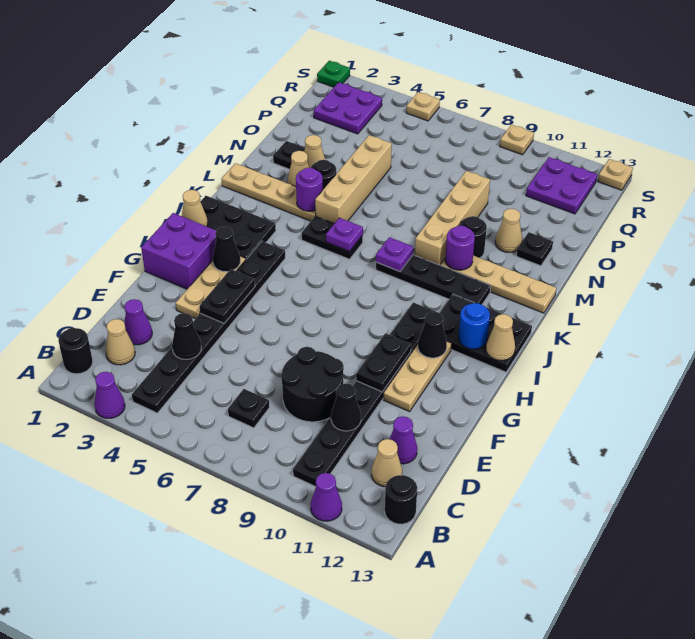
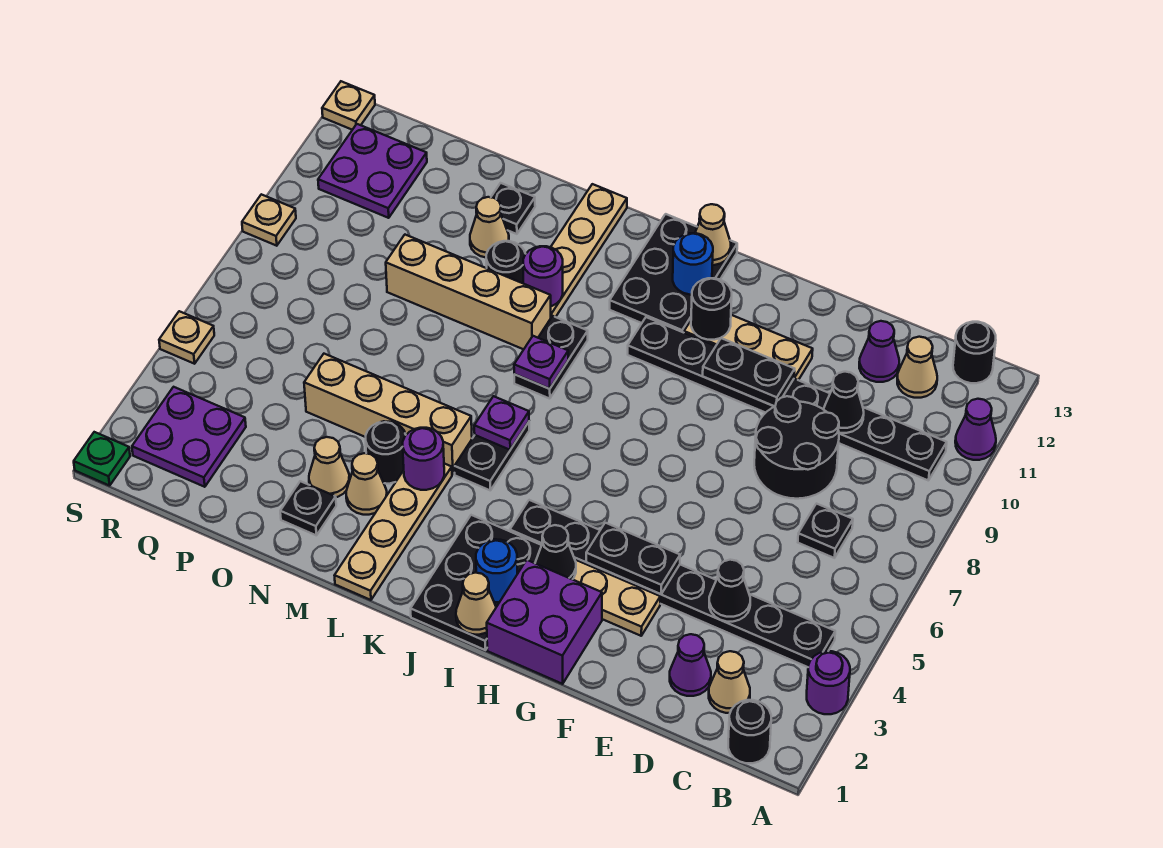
purple 1x1 cone [94,372,125,418] -> purple 1x1 round brick [807,651,850,714]
black 1x1 cone [418,312,447,358] -> black 1x1 round brick [691,278,732,340]
none -> blue 1x1 round brick [476,539,517,602]
black 1x4 plate [376,255,491,305] -> black 1x2 plate [514,316,588,399]

